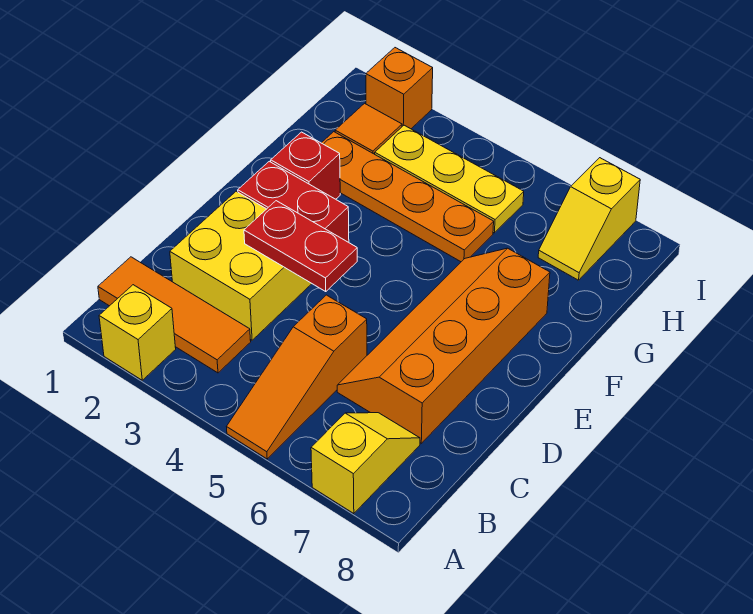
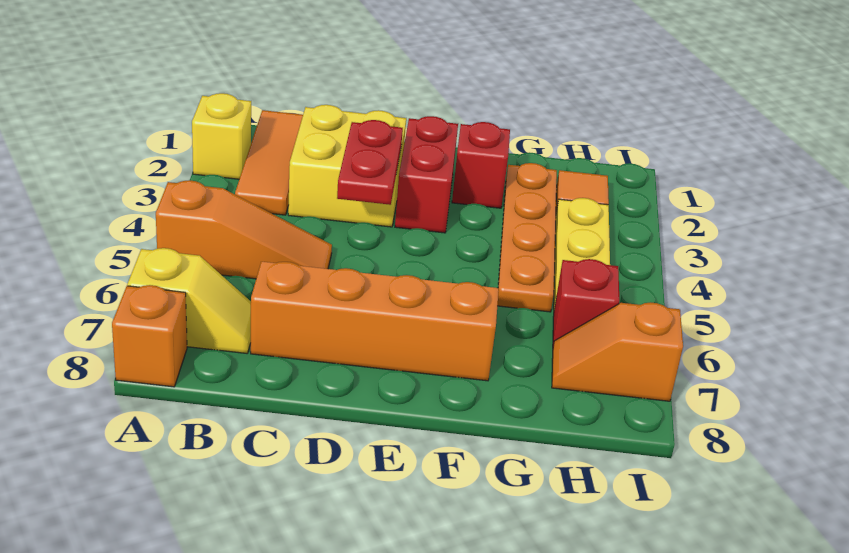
orange 1x3 slope [227,295,367,459] -> orange 1x3 slope turned to [156,180,332,279]
none -> red 1x1 brick [553,259,619,346]
yellow 1x2 slope [538,158,640,280] -> orange 1x2 slope [552,302,683,401]
orange 1x1 brick [366,48,433,129] -> orange 1x1 brick moved to [112,285,187,387]

